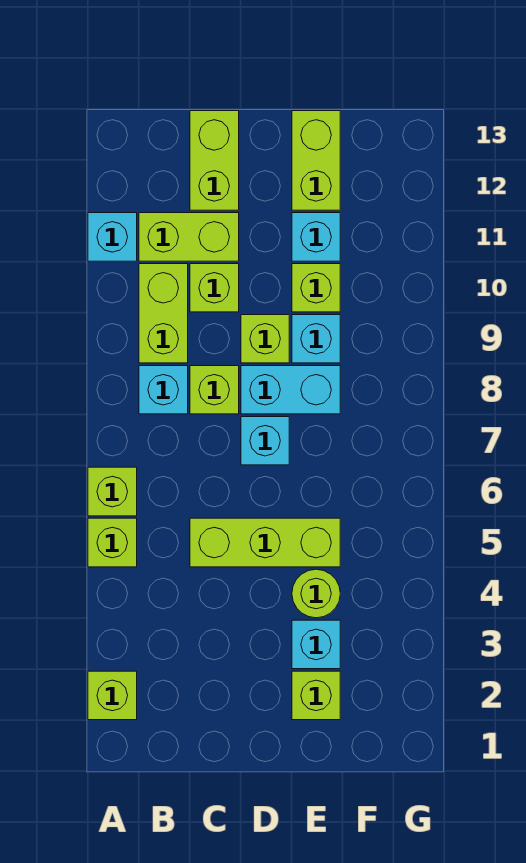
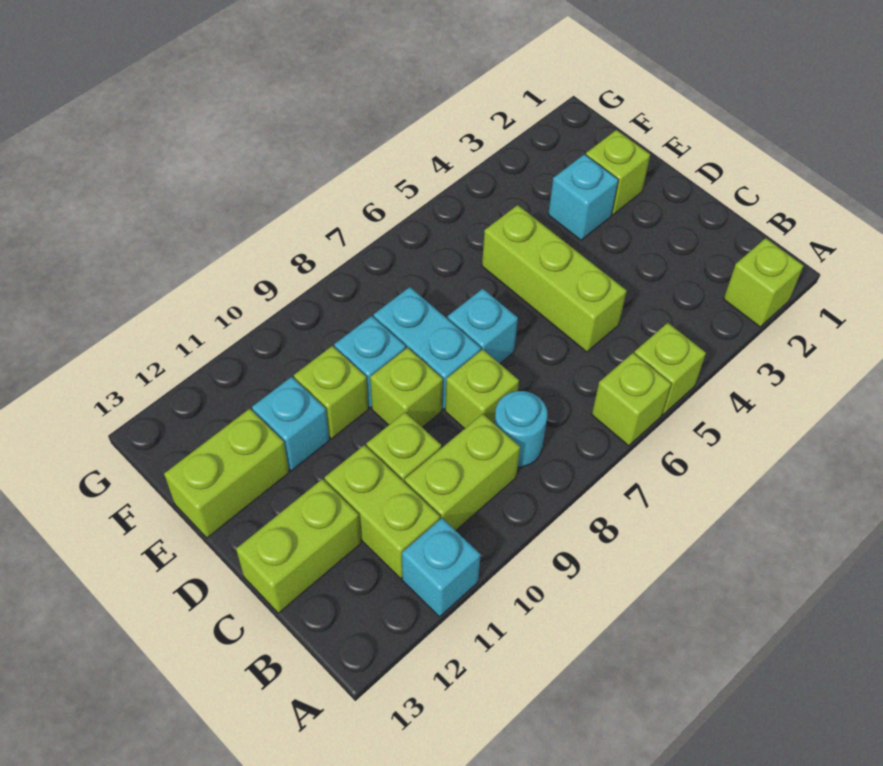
cyan 1x1 brick [139,366,188,414] -> cyan 1x1 round brick [494,391,547,467]
lime 1x1 round brick [292,569,340,618] -> none

